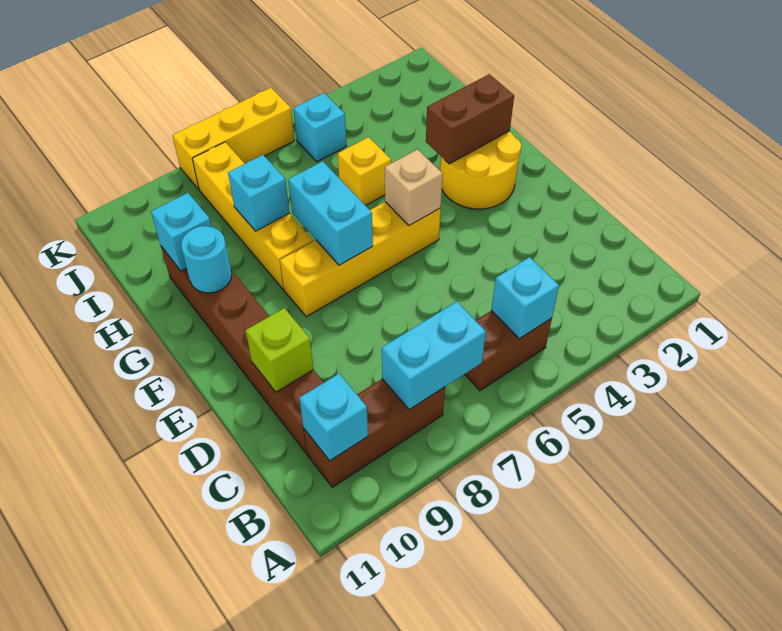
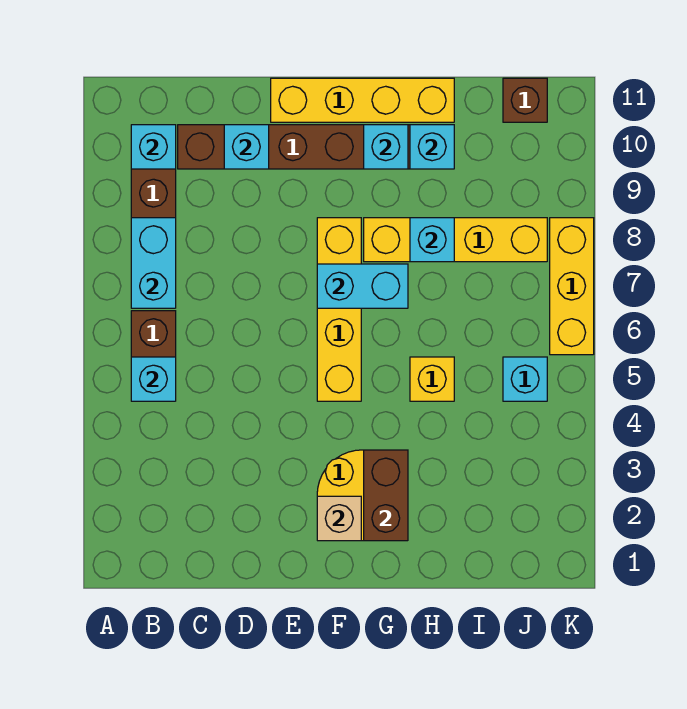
lime 1x1 brick [246,308,313,392] -> cyan 1x1 brick [224,125,269,169]
none -> yellow 1x4 brick [271,78,454,122]
tan 1x1 brick [385,149,443,226] -> tan 1x1 brick moved to [317,496,361,541]
cyan 1x1 round brick [181,226,232,293] -> cyan 1x1 brick [364,125,408,169]
none -> brown 1x1 brick [503,78,547,122]

